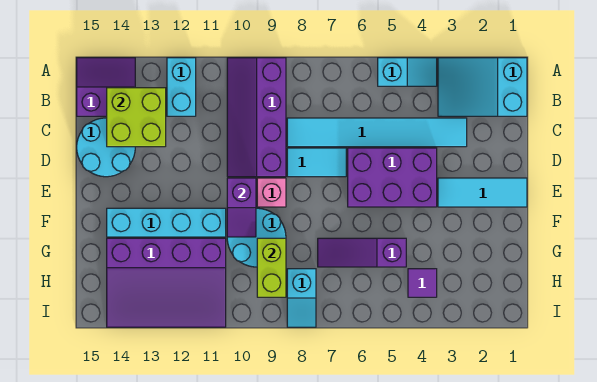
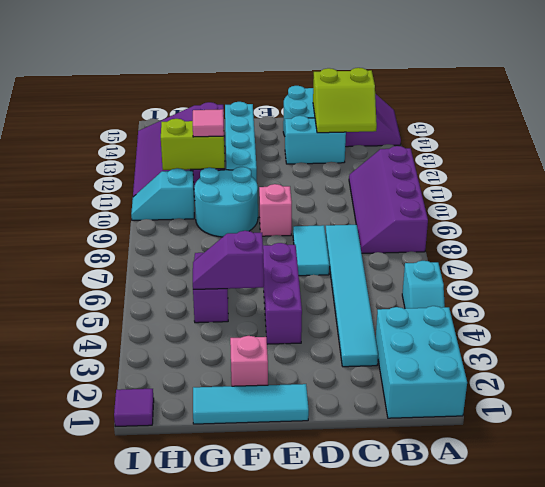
cyan 2x3 slope [438,58,527,116] -> cyan 2x3 brick [376,306,467,418]
purple 2x4 slope [227,58,286,177] -> purple 2x4 slope turned to [349,146,428,253]
cyan 1x2 brick [167,58,196,116] -> cyan 1x2 brick moved to [285,116,346,164]
lime 2x2 brick [107,88,166,147] -> lime 2x2 slope [313,68,377,133]
purple 2x3 brick [348,148,437,207] -> purple 1x3 brick [263,243,302,344]
cyan 1x3 tile [438,178,527,207] -> cyan 1x3 tile turned to [193,384,309,424]
purple 1x2 slope [227,178,256,237] -> purple 1x2 slope moved to [193,231,264,289]
none -> pink 1x1 brick [230,336,268,386]
lime 1x2 brick [257,238,286,297] -> lime 1x2 brick moved to [161,119,225,170]
none -> pink 1x1 tile [193,109,224,137]
purple 1x1 tile [408,269,437,297] -> purple 1x1 tile moved to [114,389,154,427]
cyan 1x2 slope [287,269,316,327] -> cyan 1x2 slope moved to [131,168,194,220]

